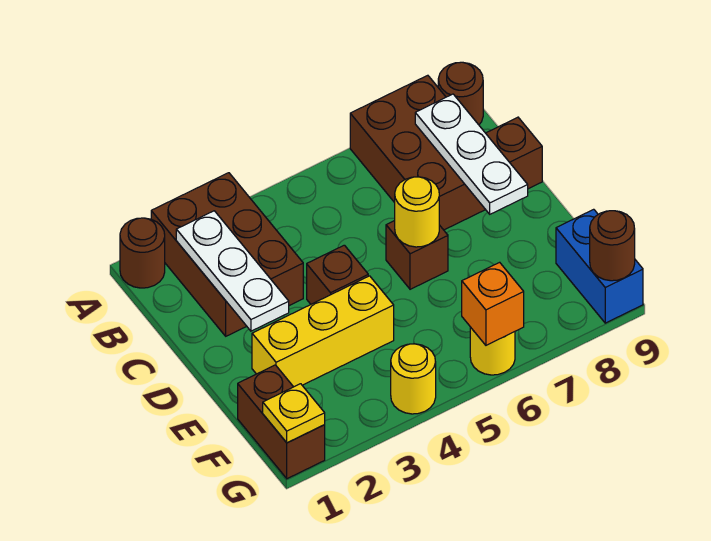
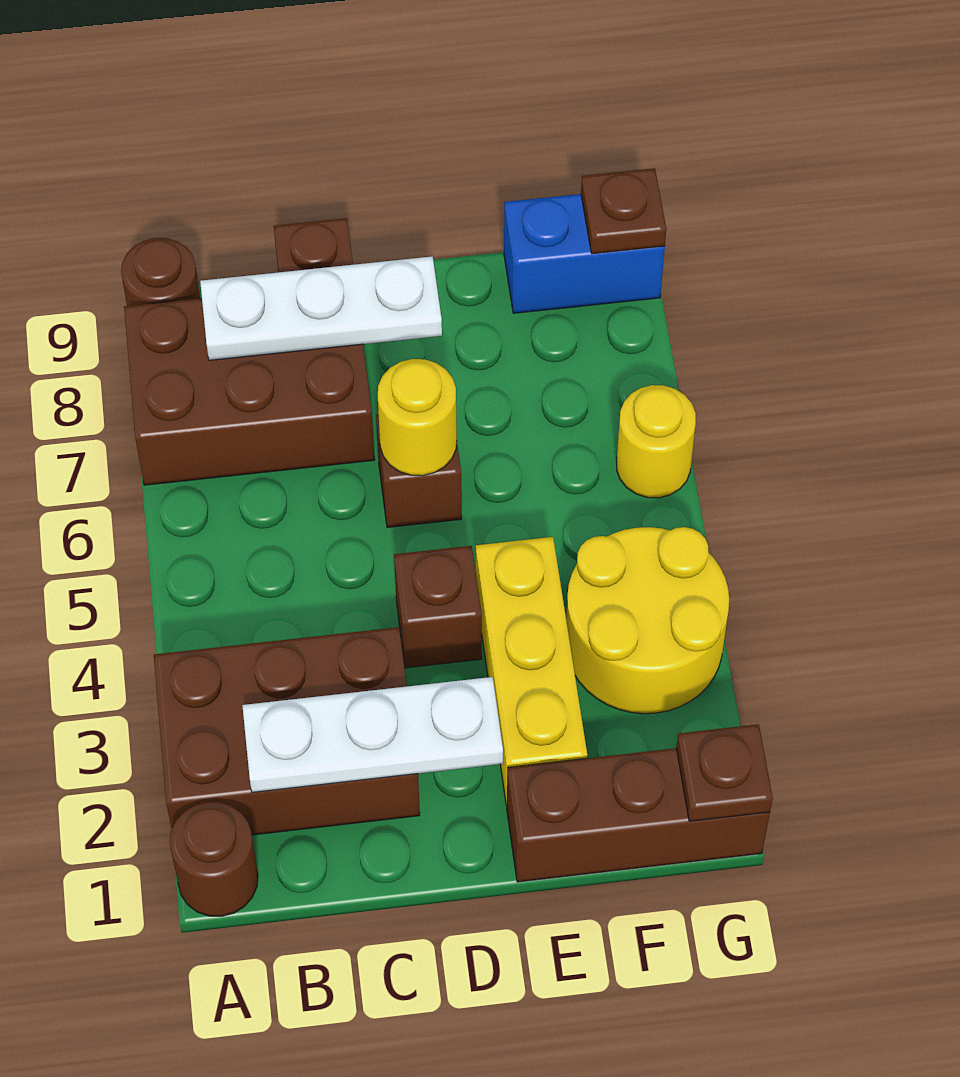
brown 1x2 brick [238,365,325,479] -> brown 1x3 brick [507,748,770,882]
yellow 1x1 plate [263,384,325,443] -> brown 1x1 plate [676,724,773,821]
yellow 1x1 round brick [391,344,436,414] -> yellow 2x2 round brick [566,527,729,714]
orange 1x1 brick [462,262,524,345] -> none
brown 1x1 round brick [590,211,635,281] -> brown 1x1 plate [581,168,666,254]

